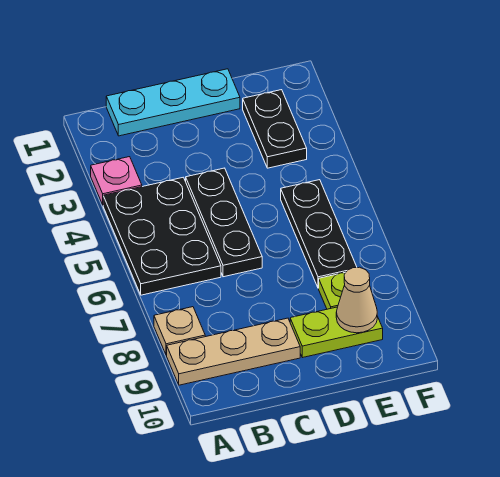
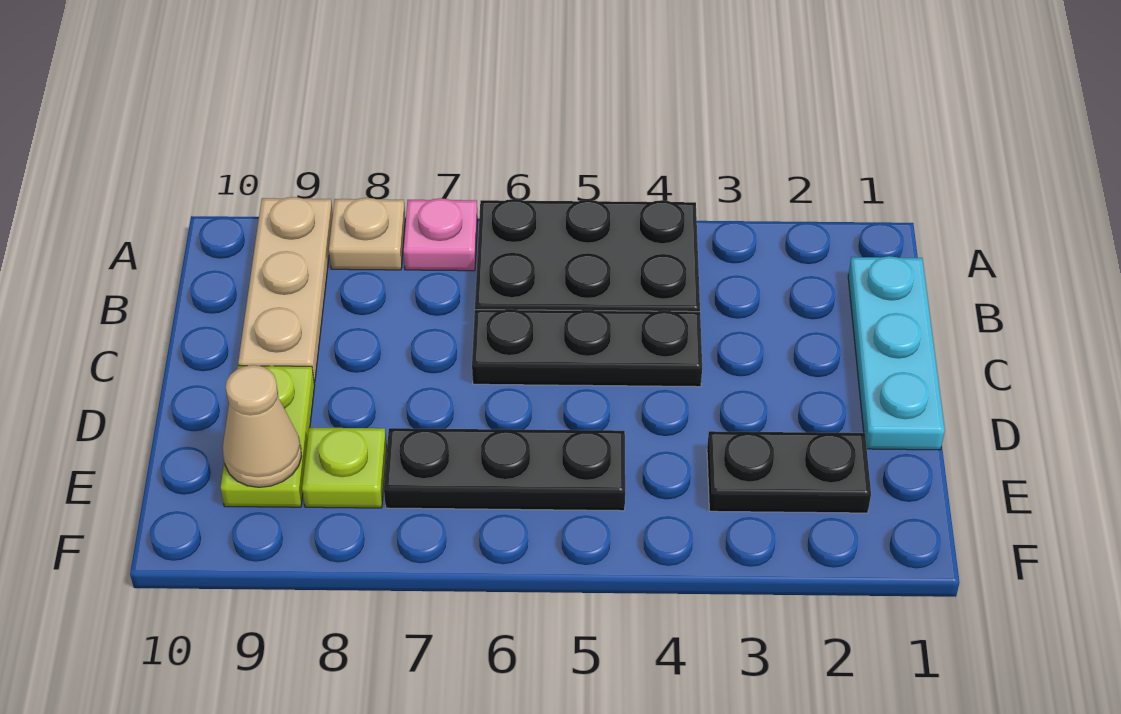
pink 1x1 plate [91,157,142,205] -> pink 1x1 plate moved to [403,198,478,271]

